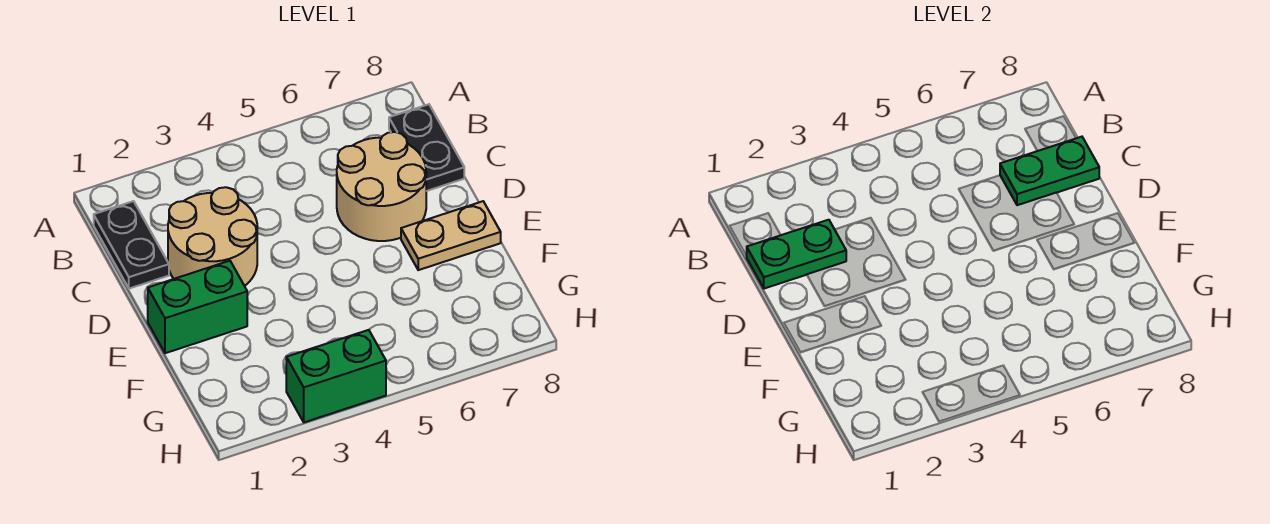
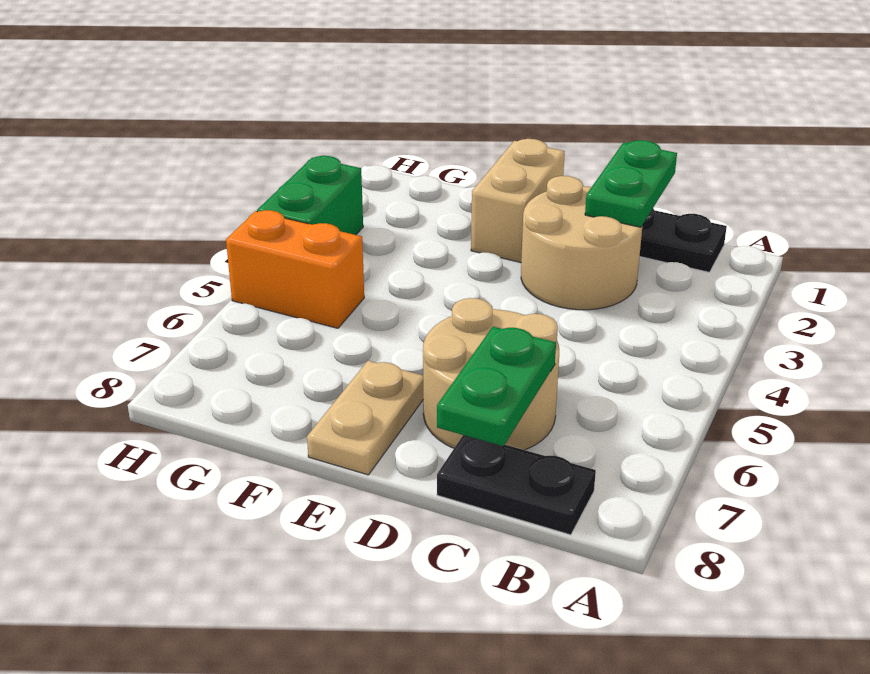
green 1x2 brick [148,261,247,353] -> tan 1x2 brick [471,139,565,262]
none -> orange 1x2 brick [226,210,364,328]

